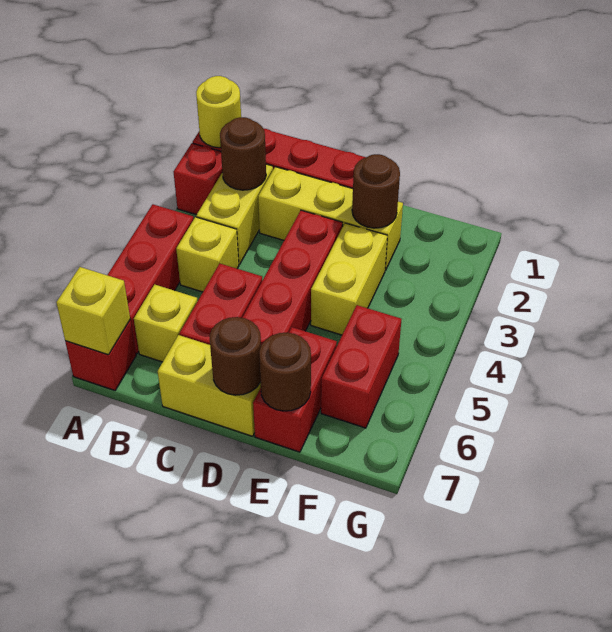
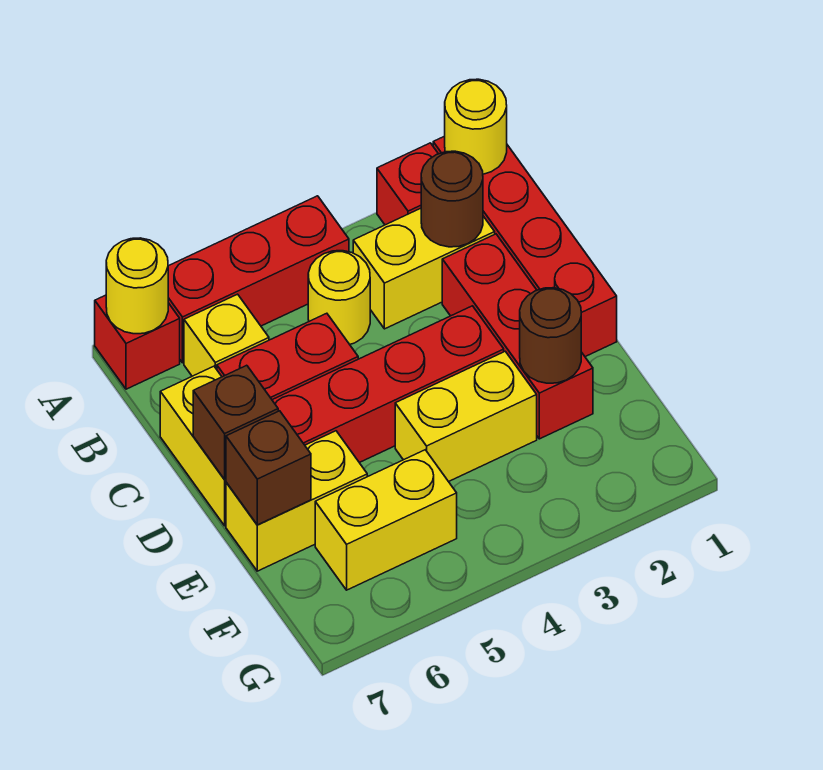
yellow 1x1 brick [56,267,130,355] -> yellow 1x1 round brick [106,238,168,334]
yellow 1x1 brick [176,217,239,292] -> yellow 1x1 round brick [308,251,370,344]
yellow 1x3 brick [258,167,403,270] -> red 1x3 brick [442,234,593,439]
brown 1x1 round brick [210,317,261,395] -> brown 1x1 brick [193,365,278,479]
red 1x2 brick [253,327,337,452] -> yellow 1x2 brick [226,431,367,571]
brown 1x1 round brick [259,333,311,411] -> brown 1x1 brick [226,411,311,525]
red 1x2 brick [321,305,401,428] -> yellow 1x2 brick [315,450,457,590]

